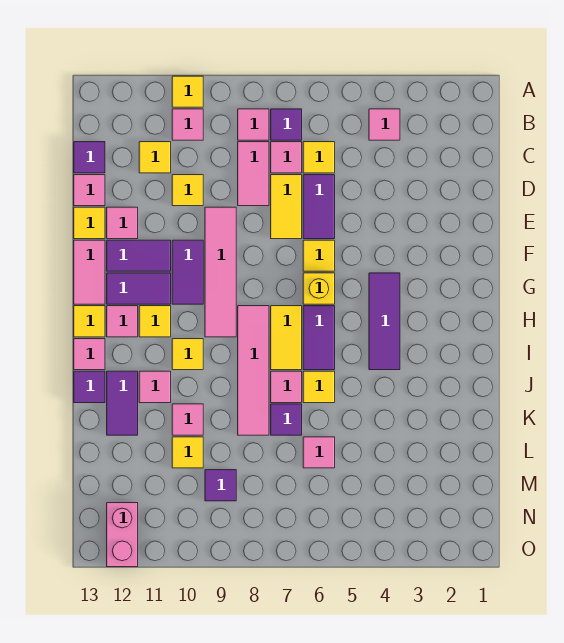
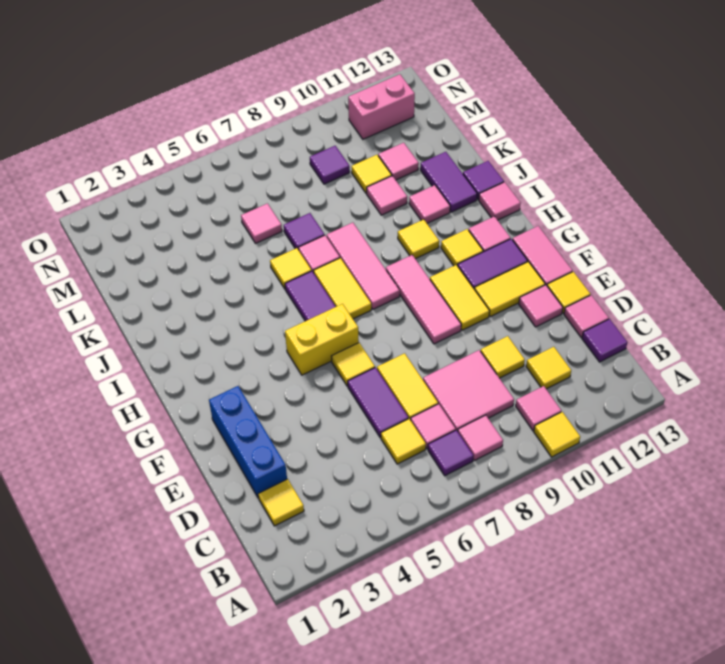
pink 1x1 tile [369,109,400,140] -> pink 1x1 tile moved to [378,143,419,180]
pink 1x2 tile [238,142,269,206] -> pink 2x2 tile [423,350,514,431]
none -> blue 1x3 brick [209,386,287,498]
pink 1x4 tile [205,207,236,337] -> pink 1x3 tile [386,255,461,344]
purple 1x2 tile [172,240,203,304] -> yellow 1x2 tile [430,265,489,330]
purple 1x2 tile [107,240,171,271] -> yellow 1x2 tile [474,262,545,317]
purple 1x3 tile [369,273,400,370] -> none
yellow 1x1 brick [303,273,335,304] -> yellow 1x2 brick [285,304,359,375]
pink 1x4 tile [238,306,269,435] -> pink 1x3 tile [327,223,400,309]
yellow 1x1 tile [74,306,105,337] -> yellow 1x1 tile moved to [258,479,304,526]
pink 1x2 brick [107,503,138,567] -> pink 1x2 brick turned to [348,74,415,139]

